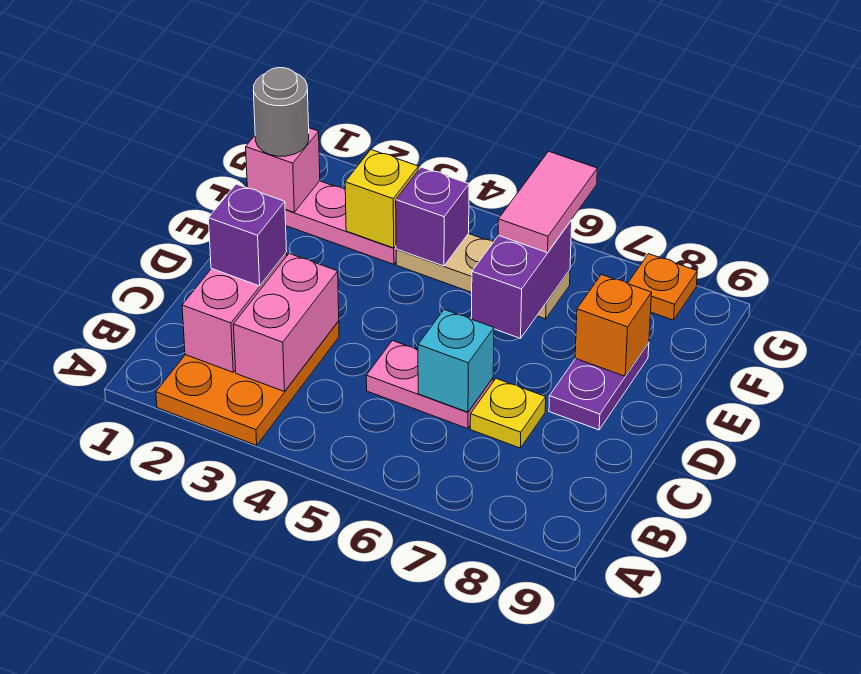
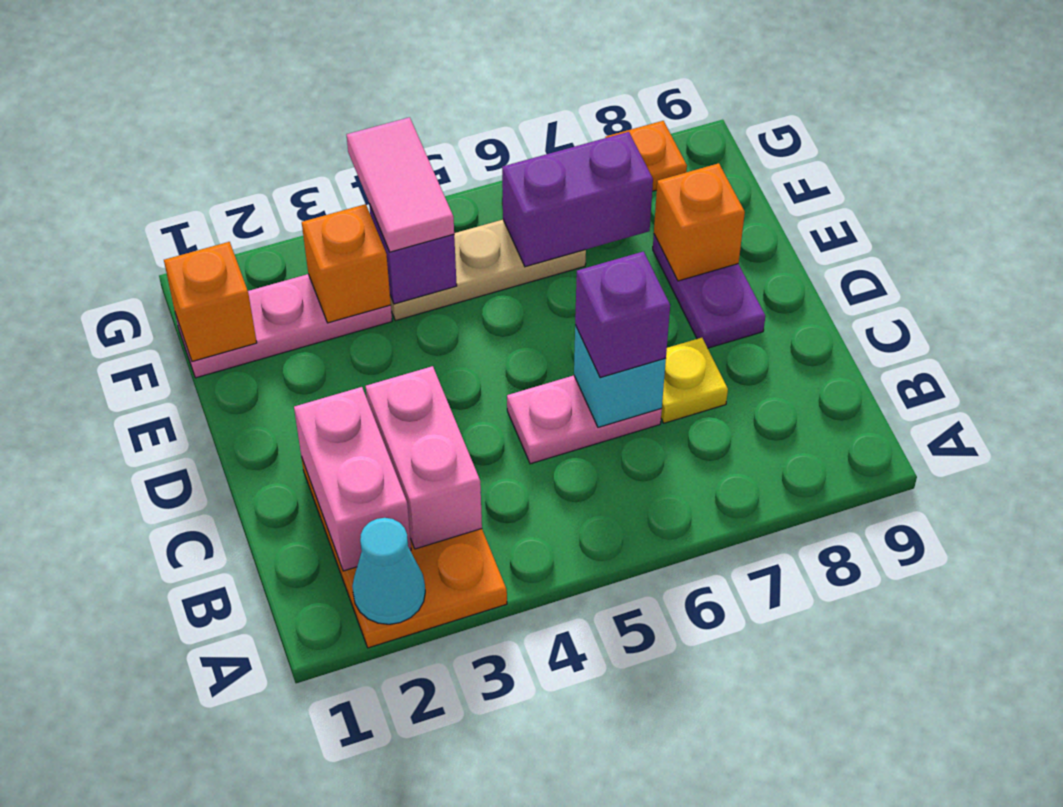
none -> cyan 1x1 cone [352,518,425,624]
purple 1x1 brick [209,184,287,286] -> purple 1x1 brick moved to [575,252,670,378]
purple 1x2 brick [471,220,572,338] -> purple 1x2 brick turned to [502,132,653,267]
pink 1x1 brick [246,128,320,212] -> orange 1x1 brick [164,242,257,362]
grey 1x1 round brick [253,68,309,156] -> none
yellow 1x1 brick [345,150,419,248] -> orange 1x1 brick [302,204,391,323]
pink 1x2 tile [498,151,597,253] -> pink 1x2 tile moved to [347,117,454,252]

